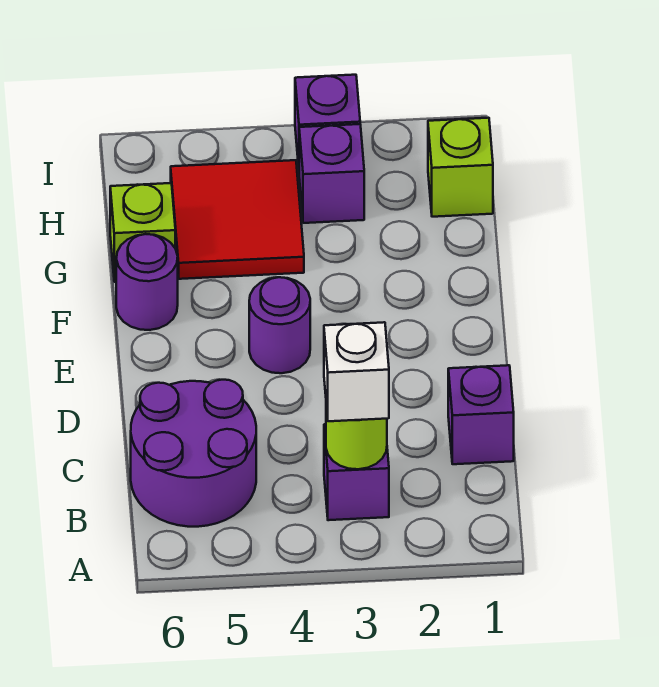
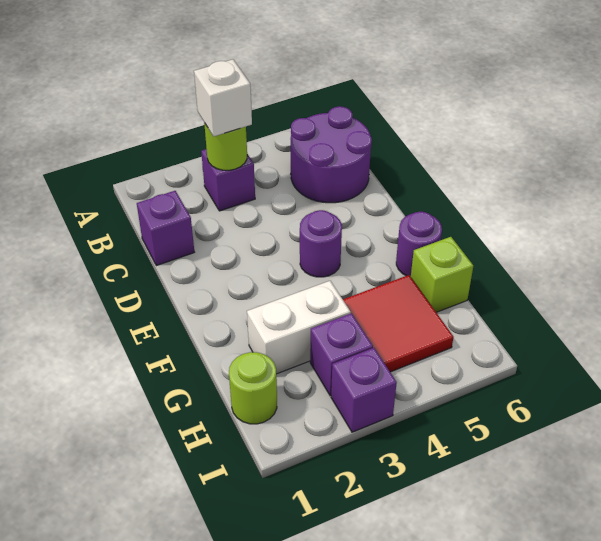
none -> white 1x2 brick [247,281,351,374]
lime 1x1 brick [428,118,493,217] -> lime 1x1 round brick [229,352,277,424]

